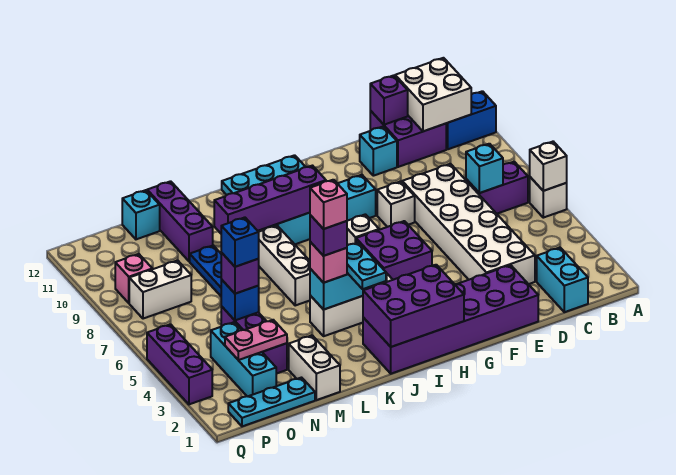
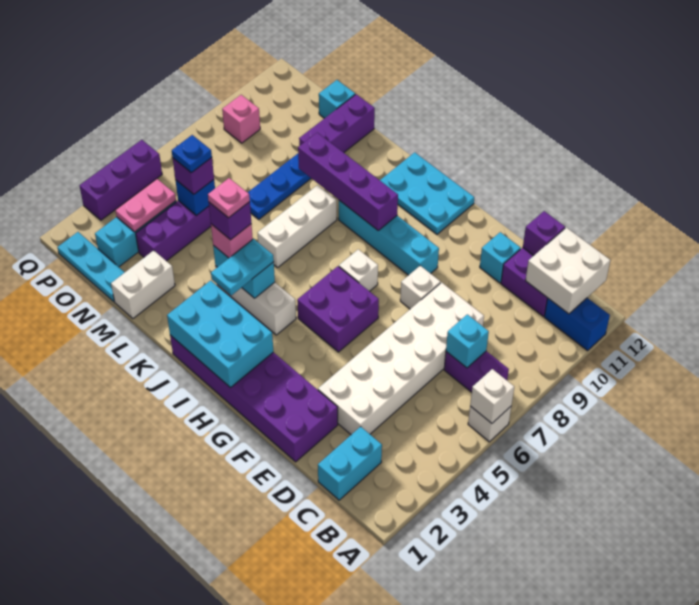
purple 2x3 brick [363,265,464,347] -> cyan 2x3 brick [167,281,273,388]
pink 1x1 brick [310,180,347,229] -> pink 1x1 plate [208,178,250,218]
pink 1x2 plate [225,320,287,360] -> pink 1x2 plate turned to [115,179,176,232]
blue 1x1 brick [221,217,259,267] -> blue 1x1 plate [172,135,212,173]
white 1x2 brick [129,261,191,319] -> none

